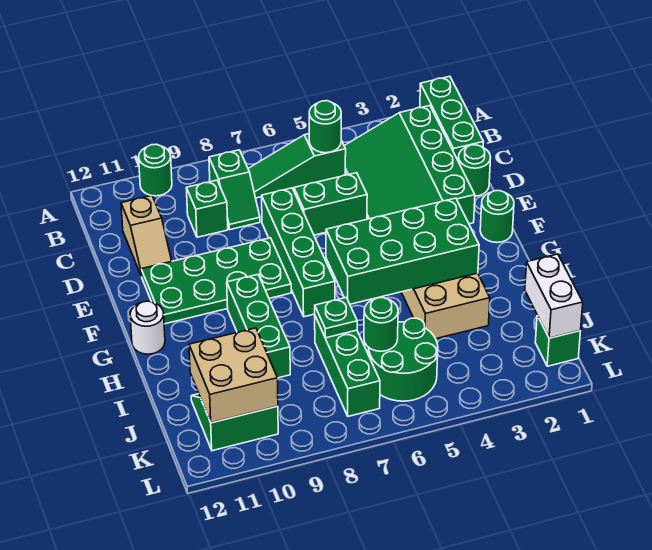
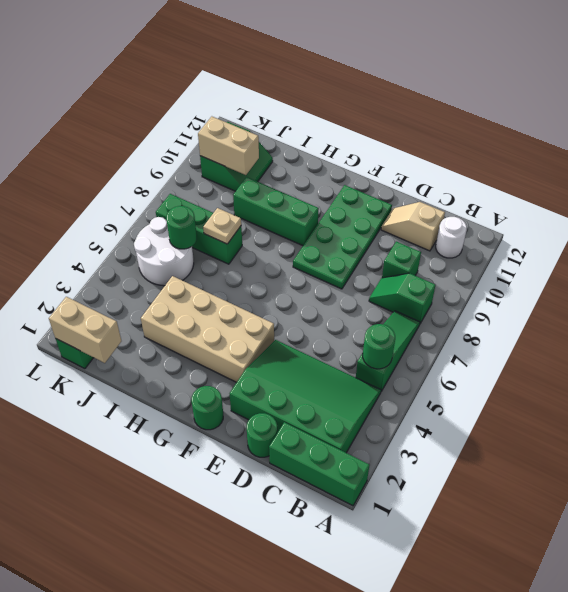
green 1x1 round brick [139,144,172,196] -> none
green 1x2 brick [294,173,367,235] -> none
green 1x4 brick [262,188,335,317] -> none
green 2x4 brick [326,198,479,304] -> none
white 1x1 round brick [130,301,165,354] -> white 1x1 round brick moved to [436,217,467,258]
green 1x1 plate [315,298,357,338] -> tan 1x1 plate [203,208,241,244]
white 1x2 brick [525,254,583,338] -> tan 1x2 brick [49,297,121,363]
green 2x2 round brick [369,318,438,401] -> white 2x2 round brick [134,217,194,286]
tan 2x2 brick [189,328,278,423] -> tan 1x2 brick [198,117,259,175]

